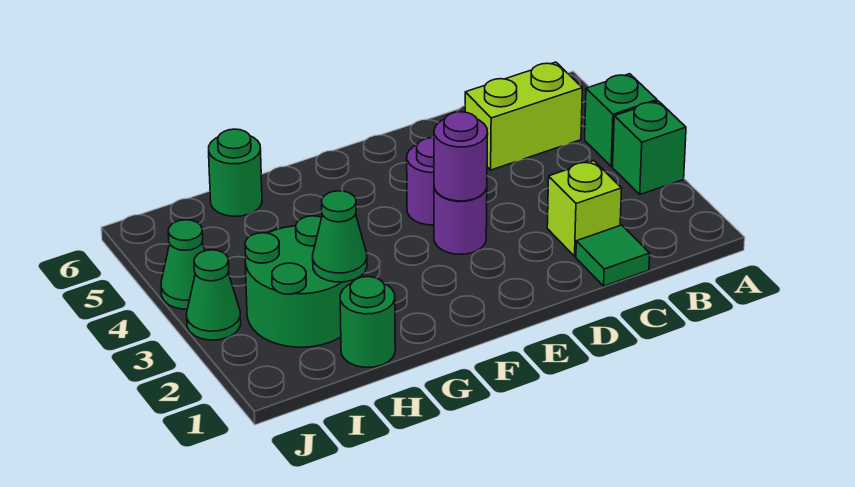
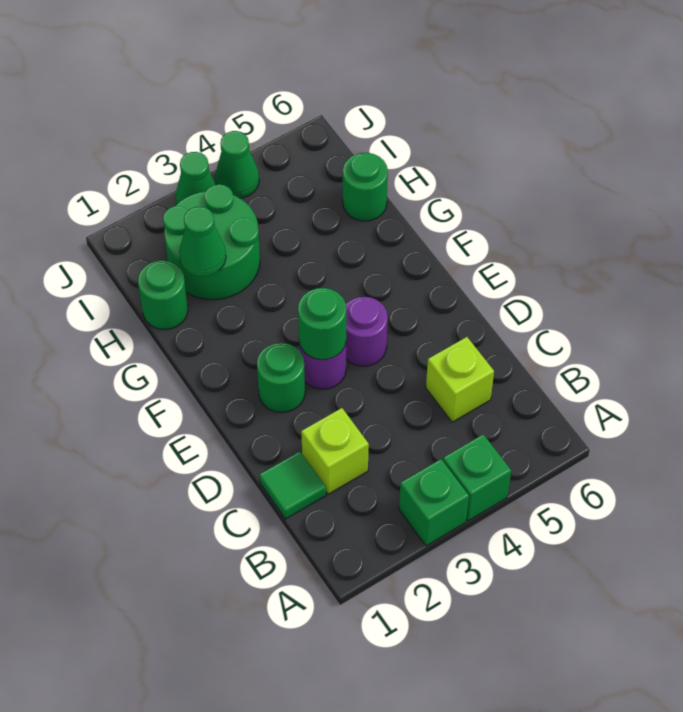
lime 1x2 brick [465,62,582,170] -> lime 1x1 brick [426,337,494,422]
none -> green 1x1 round brick [257,343,305,413]
purple 1x1 round brick [434,112,488,201] -> green 1x1 round brick [298,288,346,360]

